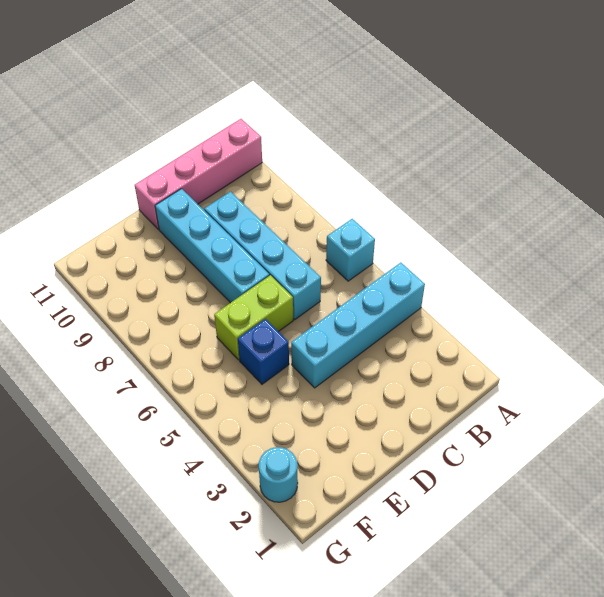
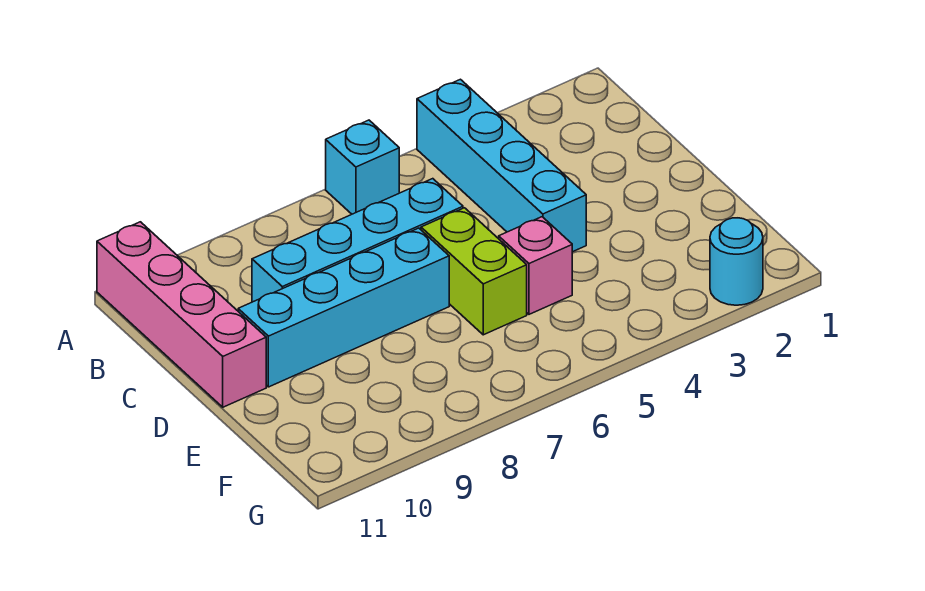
blue 1x1 brick [238,319,289,384] -> pink 1x1 brick [499,217,572,314]

